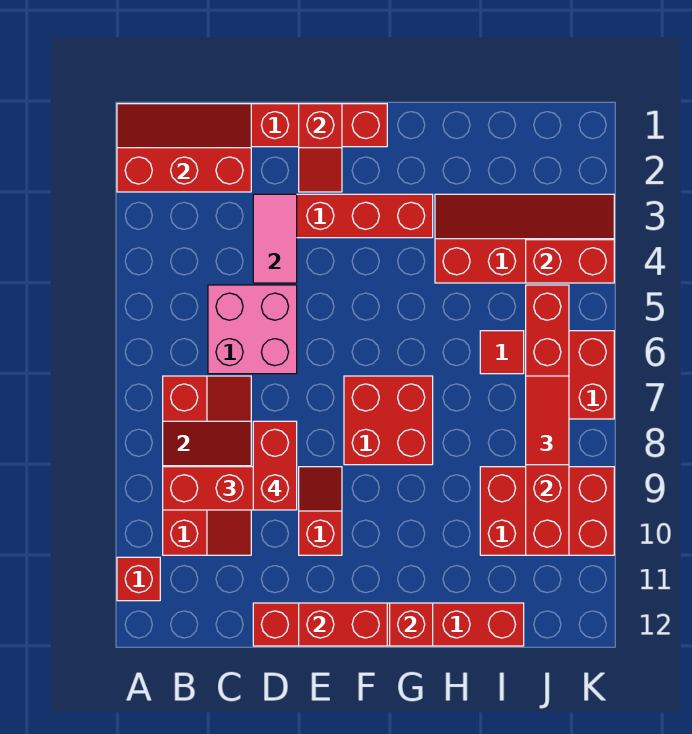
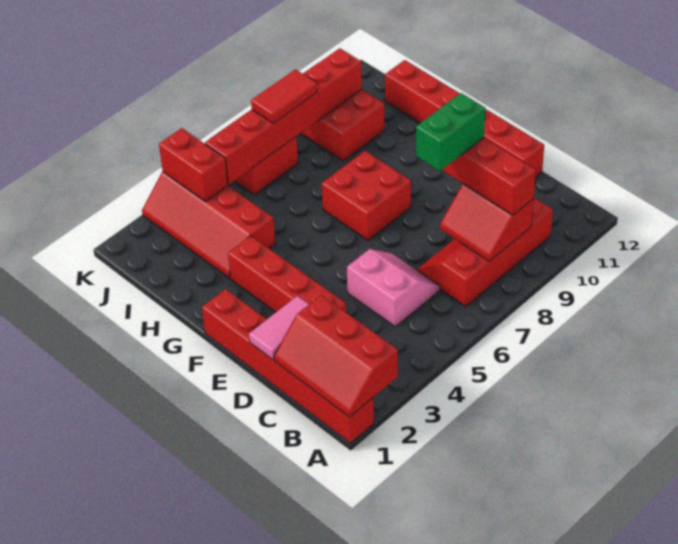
red 1x1 brick [117,557,160,601] -> none
pink 2x2 brick [208,285,297,374] -> pink 2x2 slope [347,249,440,327]
pink 1x2 tile [253,194,297,283] -> pink 1x2 tile moved to [249,296,309,360]
red 1x2 brick [253,421,297,510] -> green 1x2 brick [416,93,485,171]
red 1x2 slope [299,104,342,192] -> none
red 1x2 slope [299,467,342,555] -> none
red 1x2 brick [299,603,387,646] -> none
red 1x1 brick [390,603,433,646] -> none
red 1x1 tile [480,331,524,374] -> none

